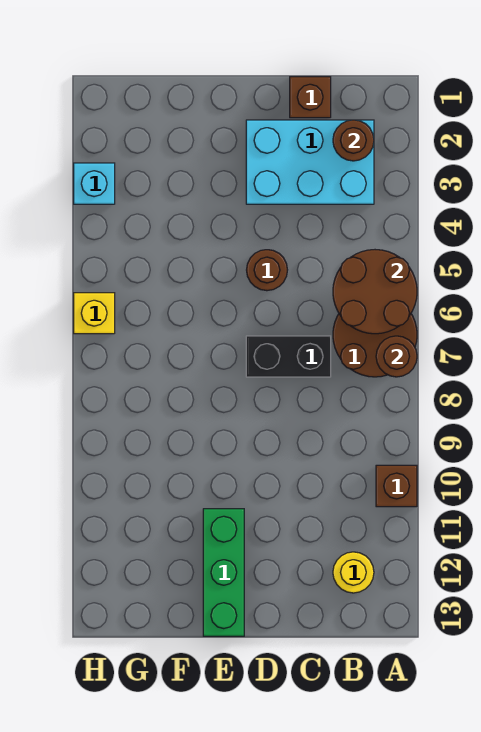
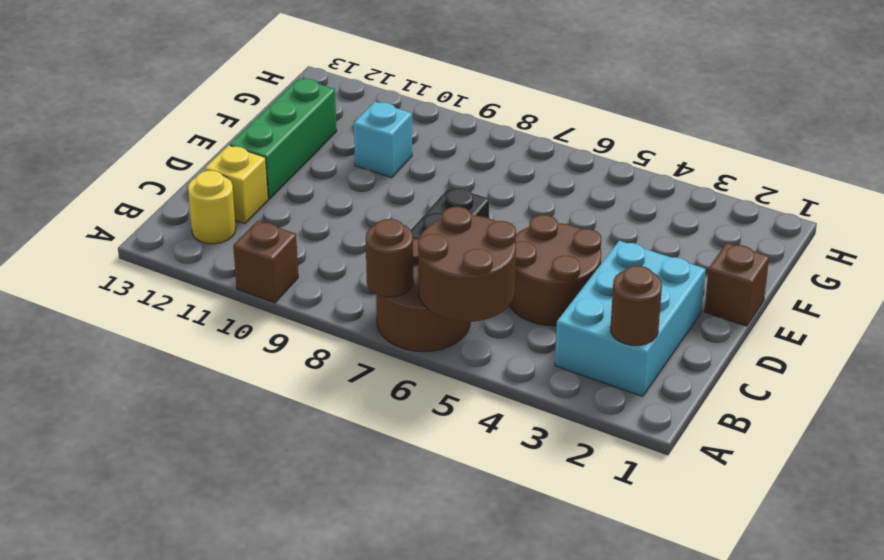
brown 1x1 brick [290,77,331,118] -> brown 1x1 brick moved to [704,243,769,326]
brown 1x1 round brick [247,250,287,291] -> brown 2x2 round brick [509,215,602,326]
green 1x3 brick [203,509,244,636] -> green 1x3 brick turned to [230,78,337,199]
cyan 1x1 brick [74,163,115,204] -> cyan 1x1 brick moved to [354,102,412,178]
yellow 1x1 brick [74,293,115,334] -> yellow 1x1 brick moved to [205,145,268,224]

